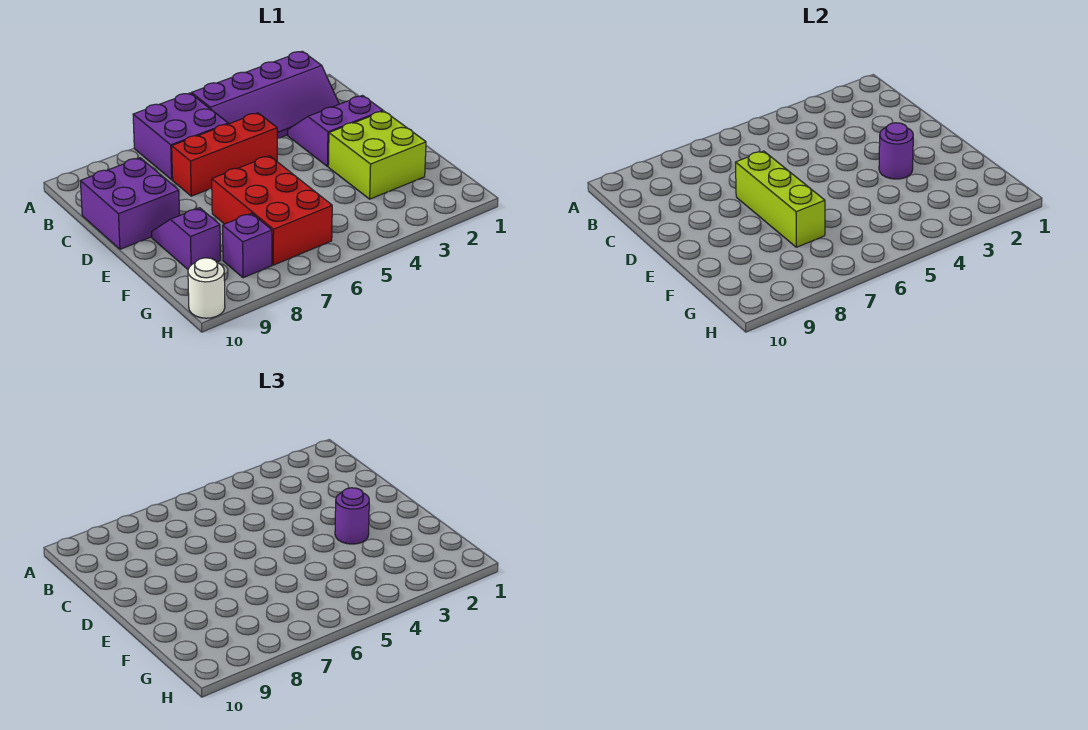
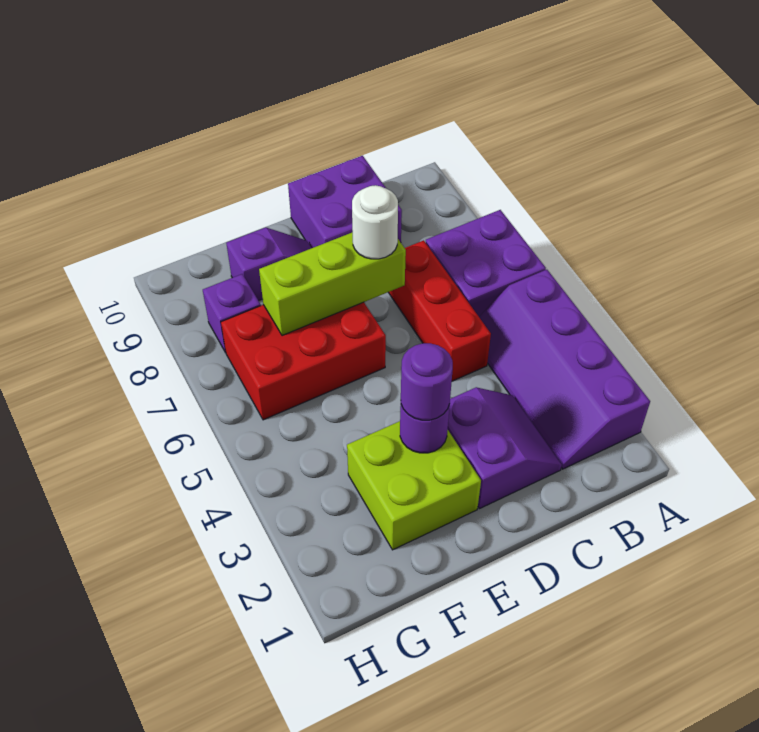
white 1x1 round brick [188,258,225,318] -> white 1x1 round brick moved to [352,185,398,259]

